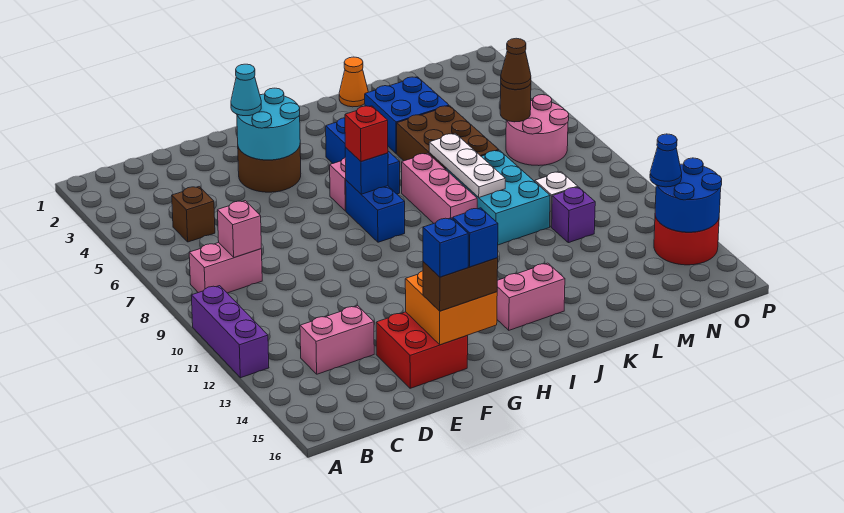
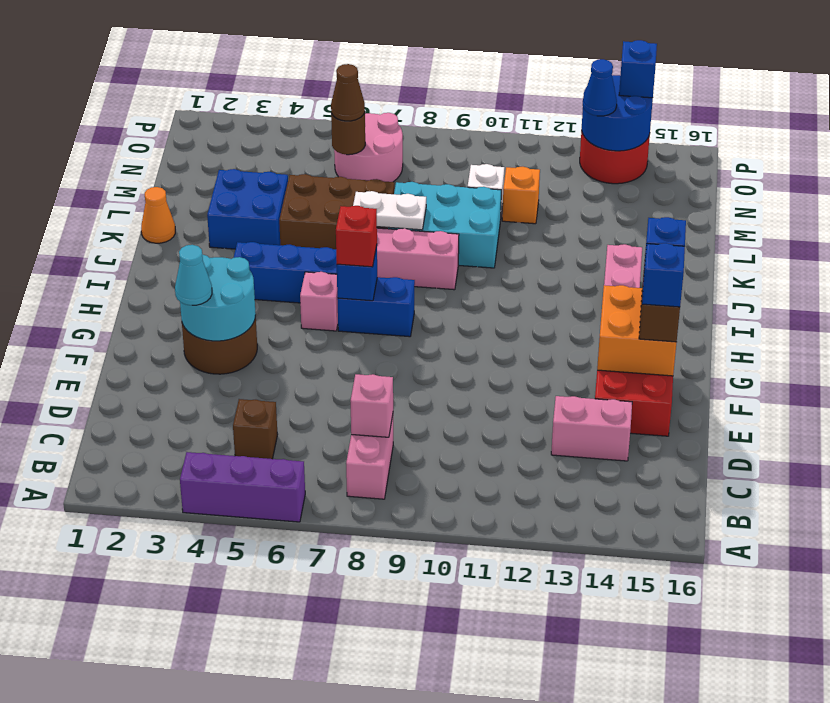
purple 1x3 brick [191,286,269,378] -> purple 1x3 brick moved to [180,452,305,522]
pink 1x2 brick [300,306,374,374] -> pink 1x2 brick turned to [551,396,632,461]
white 1x3 plate [429,134,505,197] -> white 1x2 plate [353,191,426,230]
purple 1x1 brick [552,187,595,243] -> orange 1x1 brick [502,167,540,224]
none -> blue 1x1 brick [619,40,657,98]

